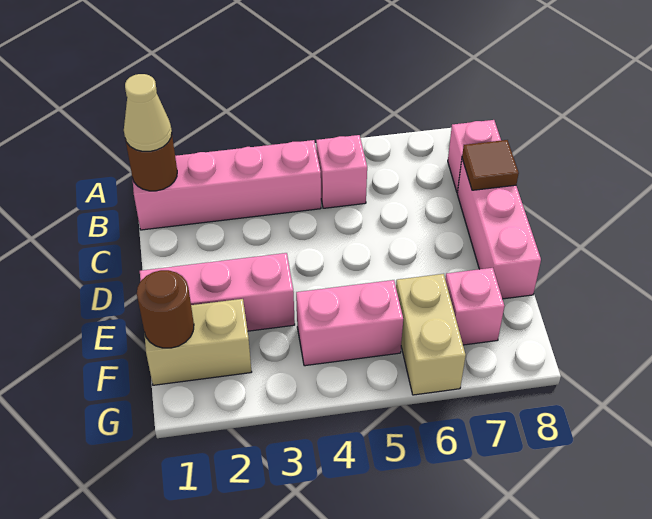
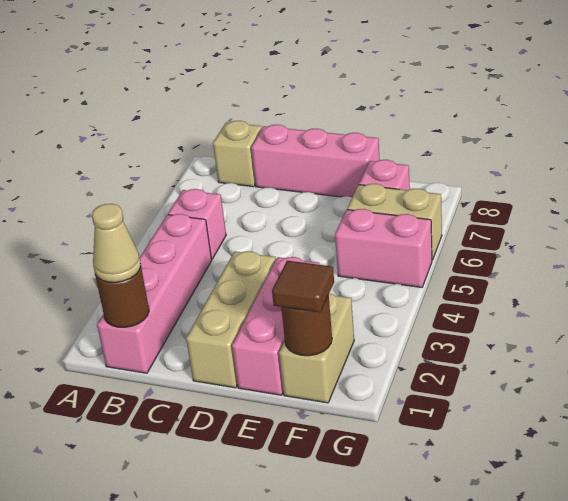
pink 1x1 brick [448,120,501,193] -> tan 1x1 brick [213,121,262,187]
brown 1x1 tile [462,140,519,190] -> brown 1x1 tile moved to [272,261,334,312]
none -> tan 1x3 brick [186,251,276,388]
pink 1x2 brick [296,280,403,366] -> pink 1x2 brick turned to [335,209,432,287]

